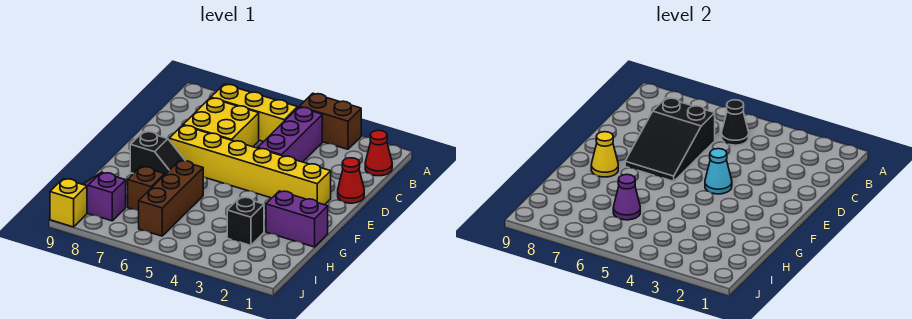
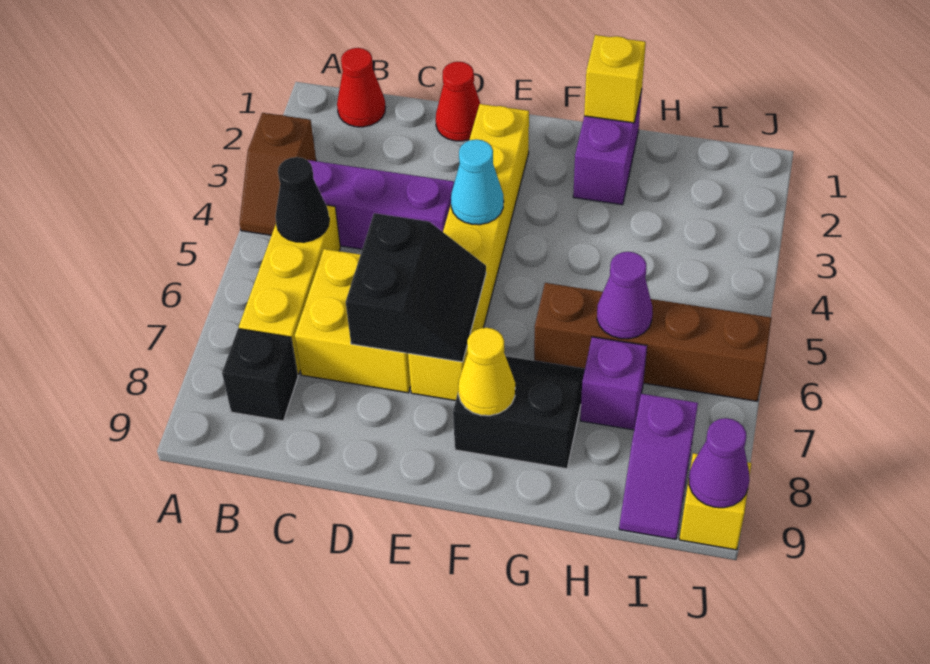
brown 1x2 brick [299,93,361,149] -> brown 1x2 slope [240,113,316,235]
black 2x3 slope [625,98,715,181] -> black 2x2 slope [346,213,486,362]
black 1x2 slope [130,131,185,175] -> black 2x2 slope [453,356,585,469]
none -> yellow 1x1 brick [584,35,646,123]
brown 1x3 brick [139,160,203,236] -> brown 1x4 brick [534,283,771,401]
black 1x1 brick [227,197,264,245] -> black 1x1 brick moved to [222,329,298,421]
brown 1x1 brick [128,167,164,211] -> purple 1x1 brick [580,337,647,430]
none -> purple 1x1 cone [689,418,750,508]

